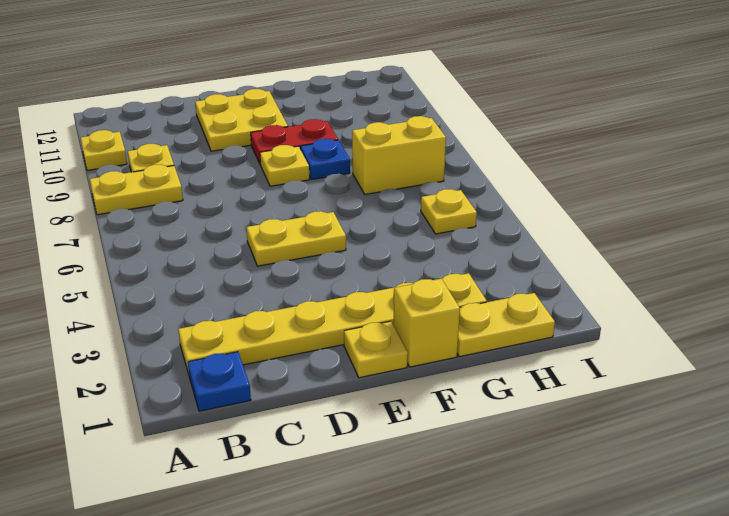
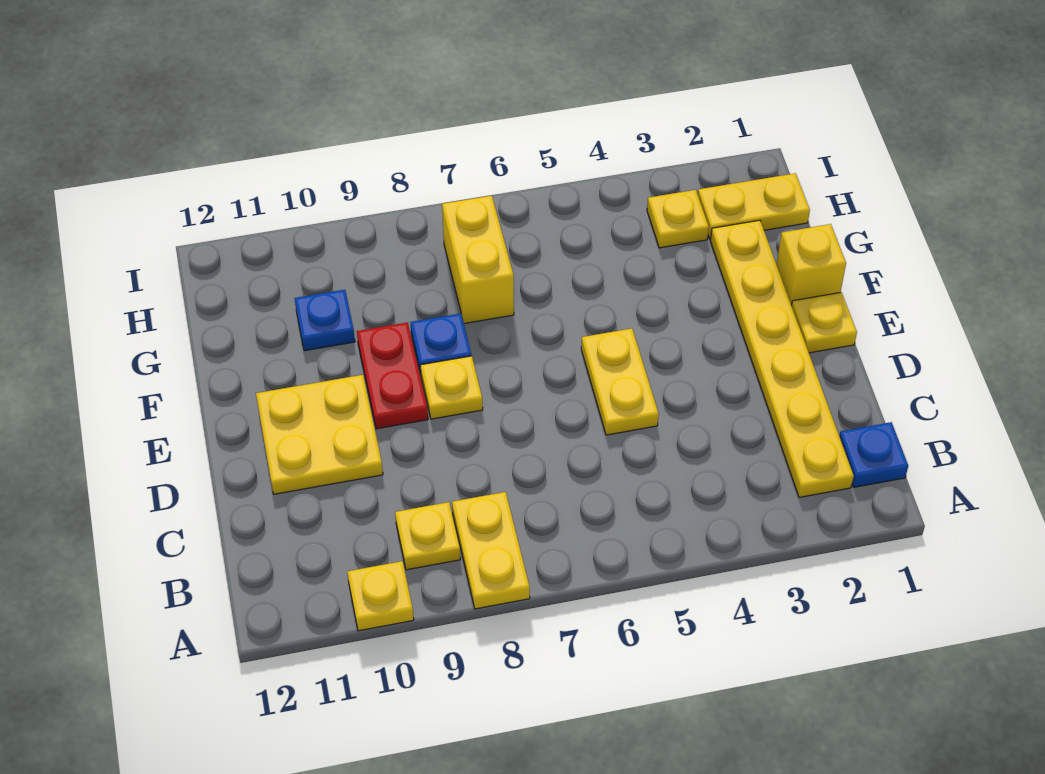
yellow 1x2 plate [457,293,555,357] -> yellow 1x2 plate turned to [698,173,810,239]
none -> blue 1x1 plate [295,290,355,351]
yellow 1x1 plate [421,189,477,234] -> yellow 1x1 plate moved to [647,190,709,248]

